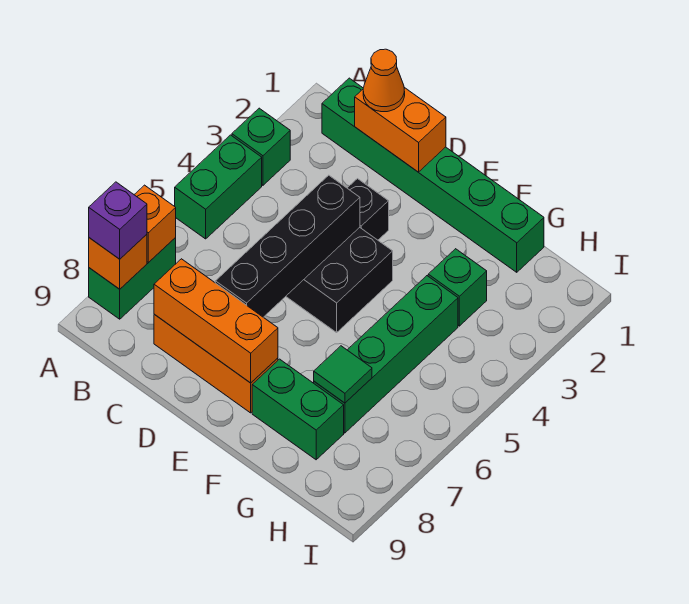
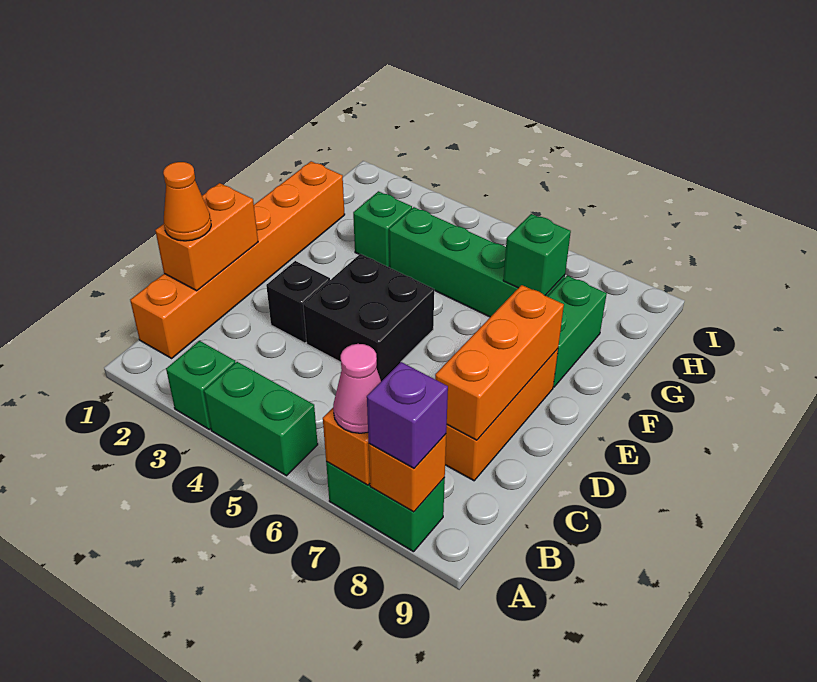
none -> pink 1x1 cone [333,344,381,433]
green 1x6 brick [322,78,544,272] -> orange 1x6 brick [130,161,345,358]
black 1x4 brick [215,175,360,317] -> none
green 1x1 tile [314,346,372,403] -> green 1x1 brick [503,214,571,296]

